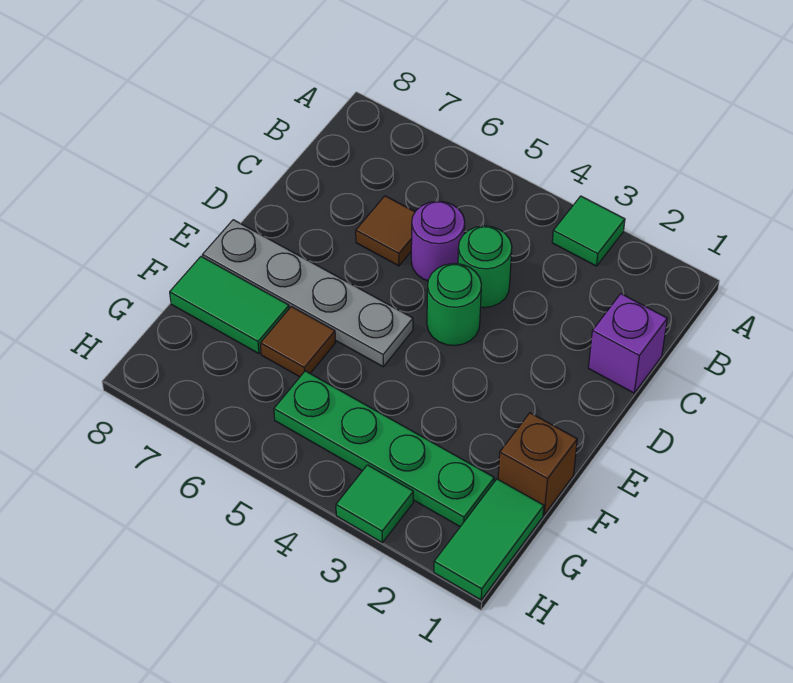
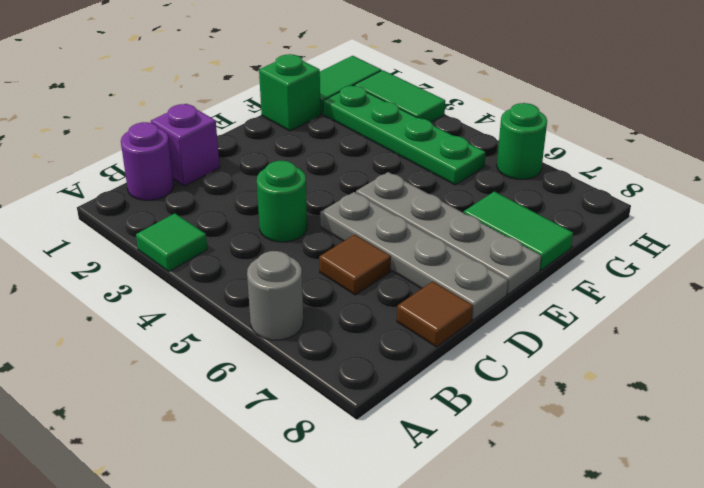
none -> grey 1x1 round brick [247,251,303,340]
purple 1x1 round brick [411,201,465,281] -> purple 1x1 round brick moved to [121,122,174,200]
green 1x1 round brick [427,263,481,346] -> green 1x1 round brick moved to [497,103,547,179]
none -> grey 1x4 plate [320,192,508,320]
brown 1x1 brick [498,413,577,514] -> green 1x1 brick [259,54,321,131]
brown 1x1 tile [260,306,335,377] -> brown 1x1 tile moved to [397,281,473,347]
green 1x1 tile [336,465,413,542] -> green 1x2 tile [354,70,445,122]

